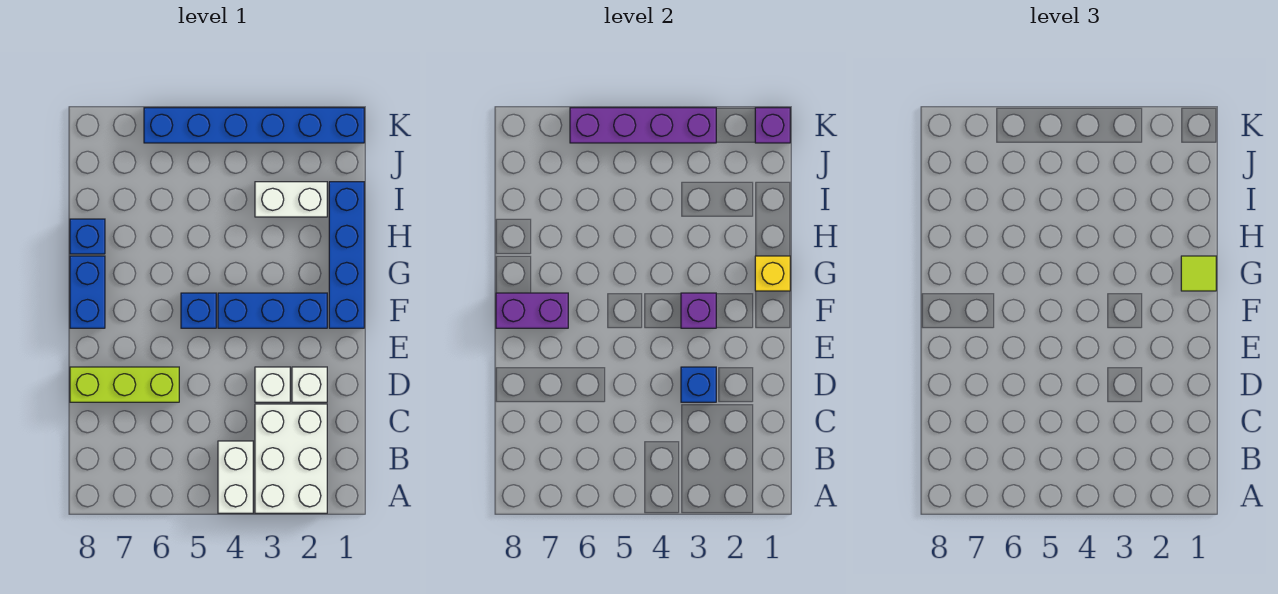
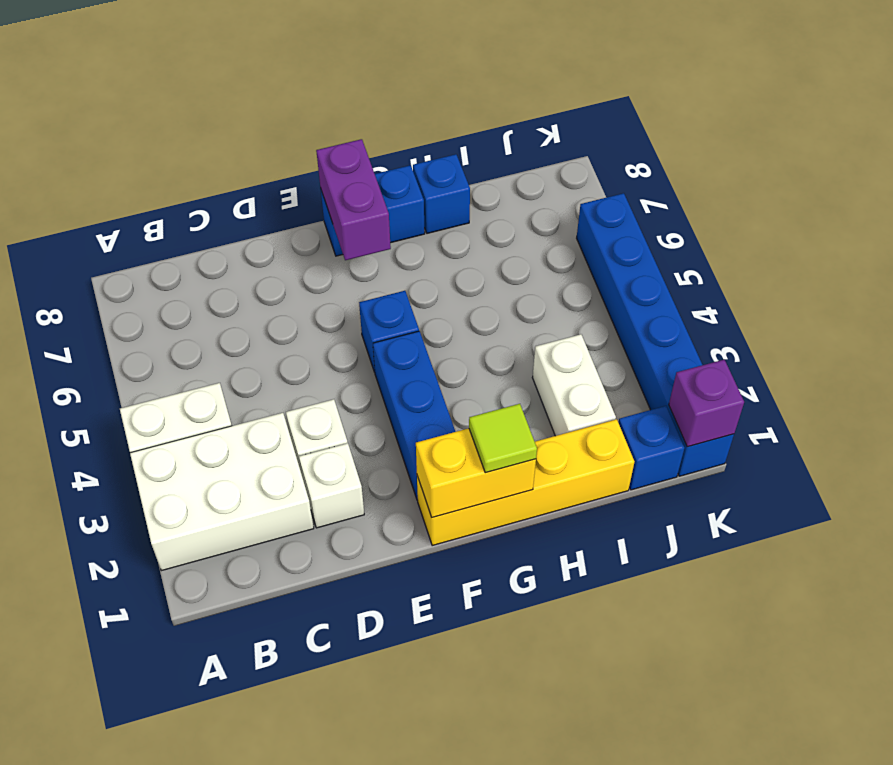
blue 1x1 brick [681,367,716,402] -> blue 1x1 brick moved to [618,406,685,490]
lime 1x3 brick [70,367,179,402] -> none
blue 1x4 brick [329,182,364,328] -> yellow 1x4 brick [417,419,634,546]
purple 1x1 brick [681,293,716,328] -> none
yellow 1x1 brick [755,256,790,291] -> yellow 1x2 brick [416,428,536,517]
purple 1x4 brick [570,108,716,143] -> none

